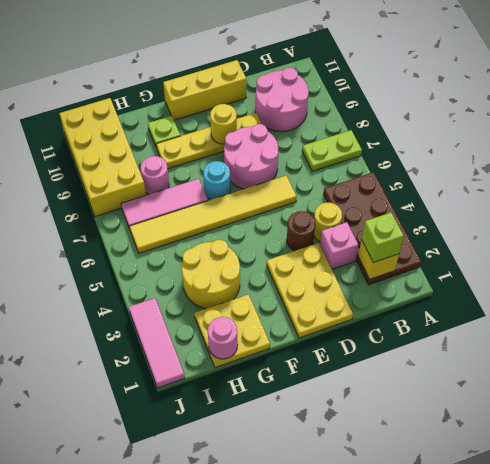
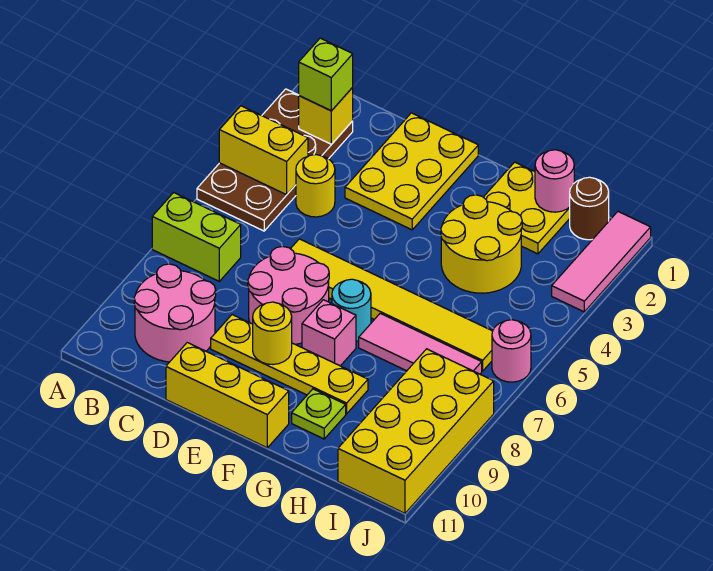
none -> yellow 1x2 brick [219,106,308,195]
lime 1x2 plate [302,130,362,171] -> lime 1x2 brick [152,193,241,281]
pink 1x1 brick [320,222,358,269] -> pink 1x1 brick moved to [302,300,356,366]
brown 1x1 round brick [287,211,315,251] -> brown 1x1 round brick moved to [570,177,609,240]
pink 1x1 round brick [140,156,169,194] -> pink 1x1 round brick moved to [492,320,531,382]

